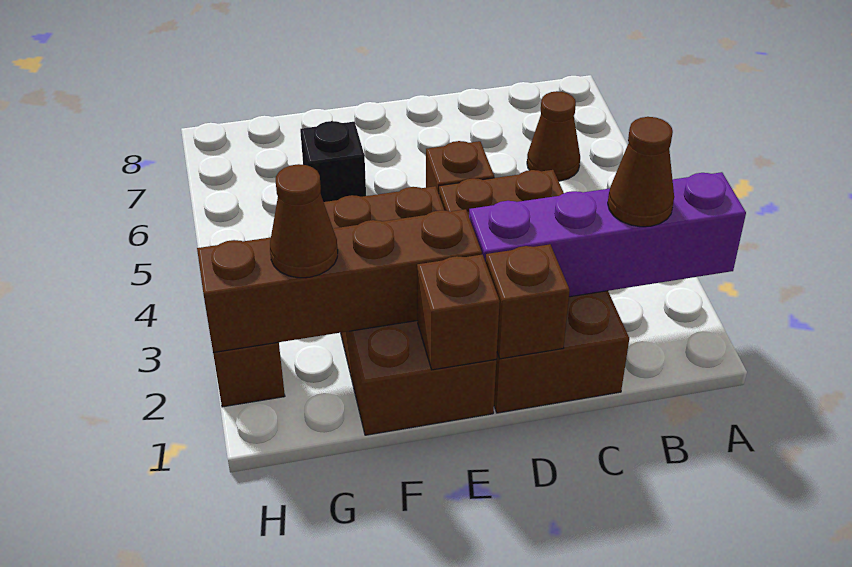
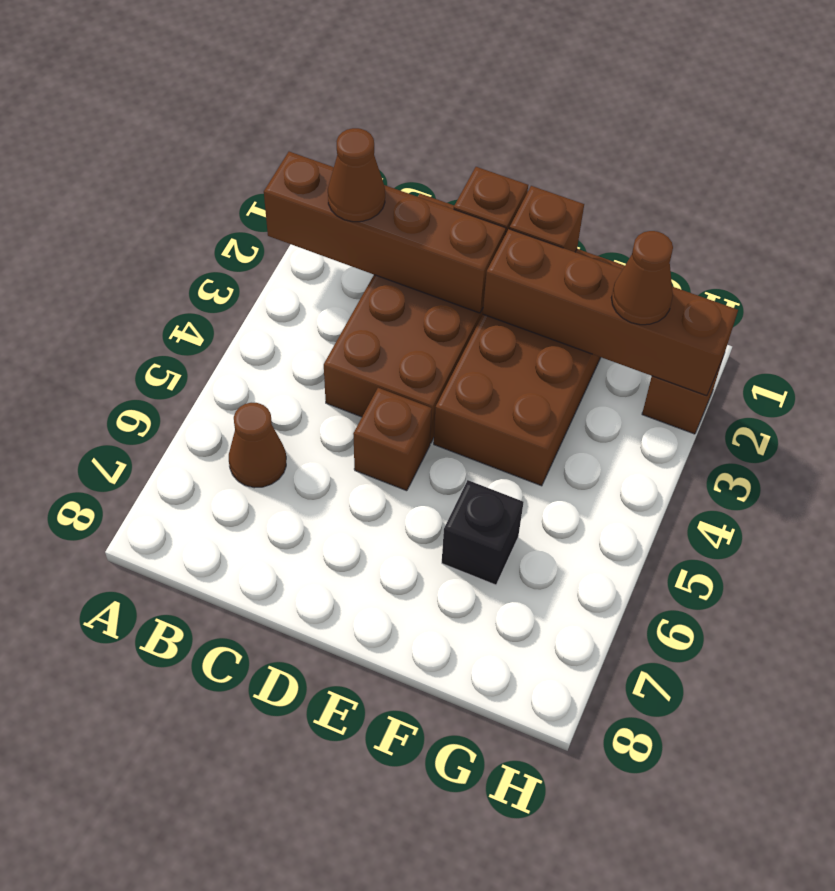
purple 1x4 brick [469,172,746,297] -> brown 1x4 brick [264,152,506,313]

